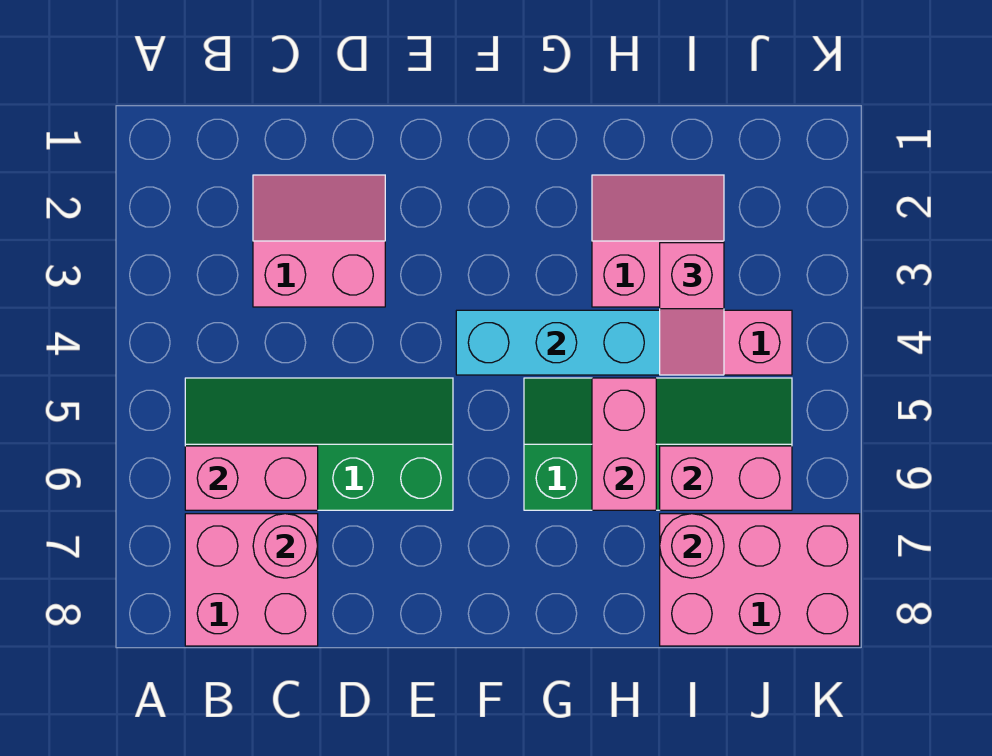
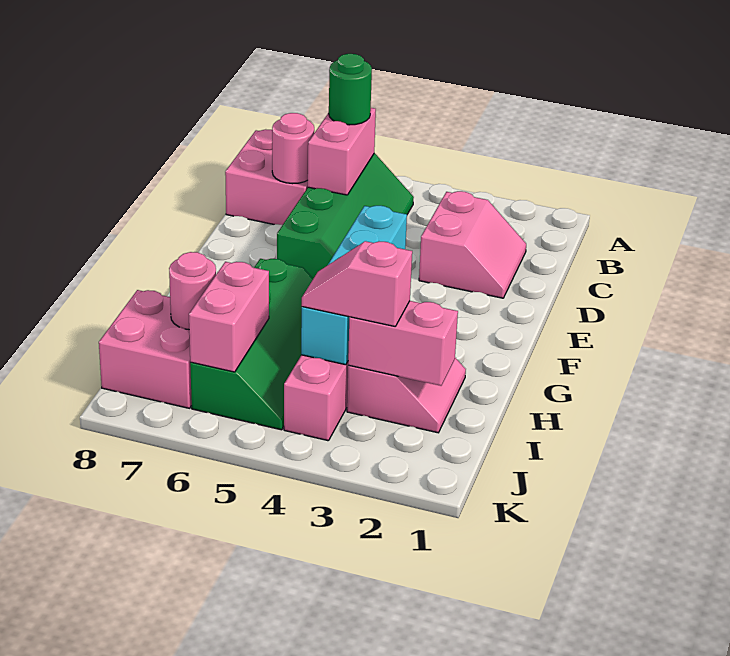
none -> green 1x1 round brick [329,54,372,125]
pink 1x2 brick [592,378,656,510] -> pink 1x2 brick moved to [348,301,458,386]
pink 2x3 brick [660,514,860,646] -> pink 2x2 brick [99,290,192,408]

